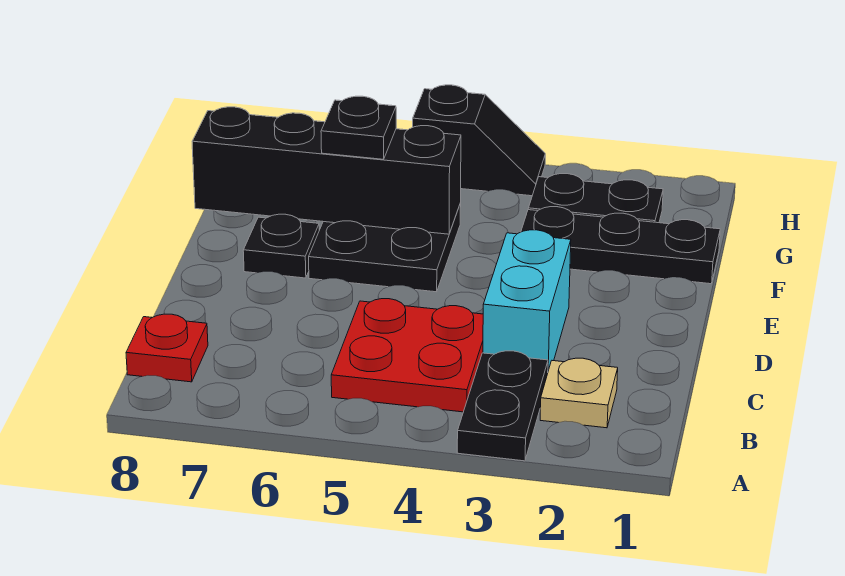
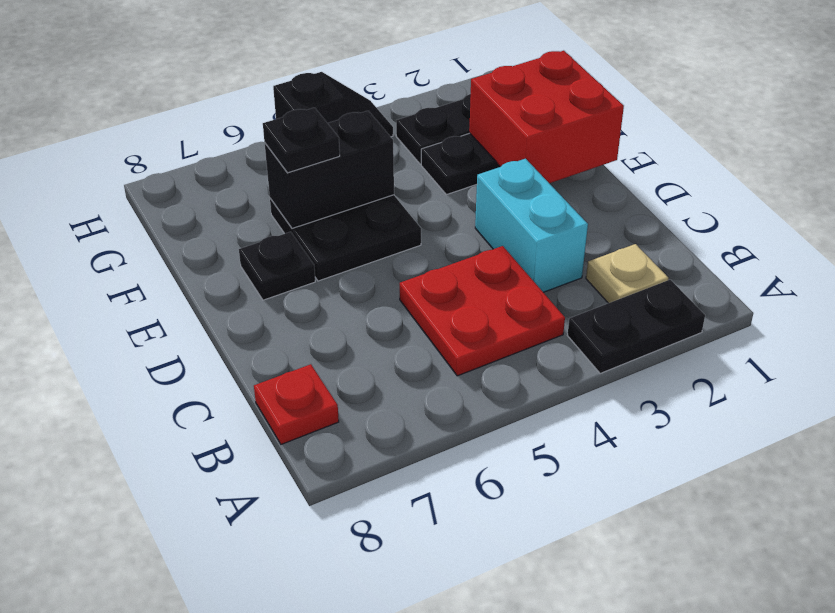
black 1x2 plate [457,351,548,461] -> black 1x2 plate turned to [567,280,705,374]
none -> red 2x2 brick [469,51,624,183]
black 1x4 brick [192,107,461,234] -> black 1x2 brick [265,111,394,228]

